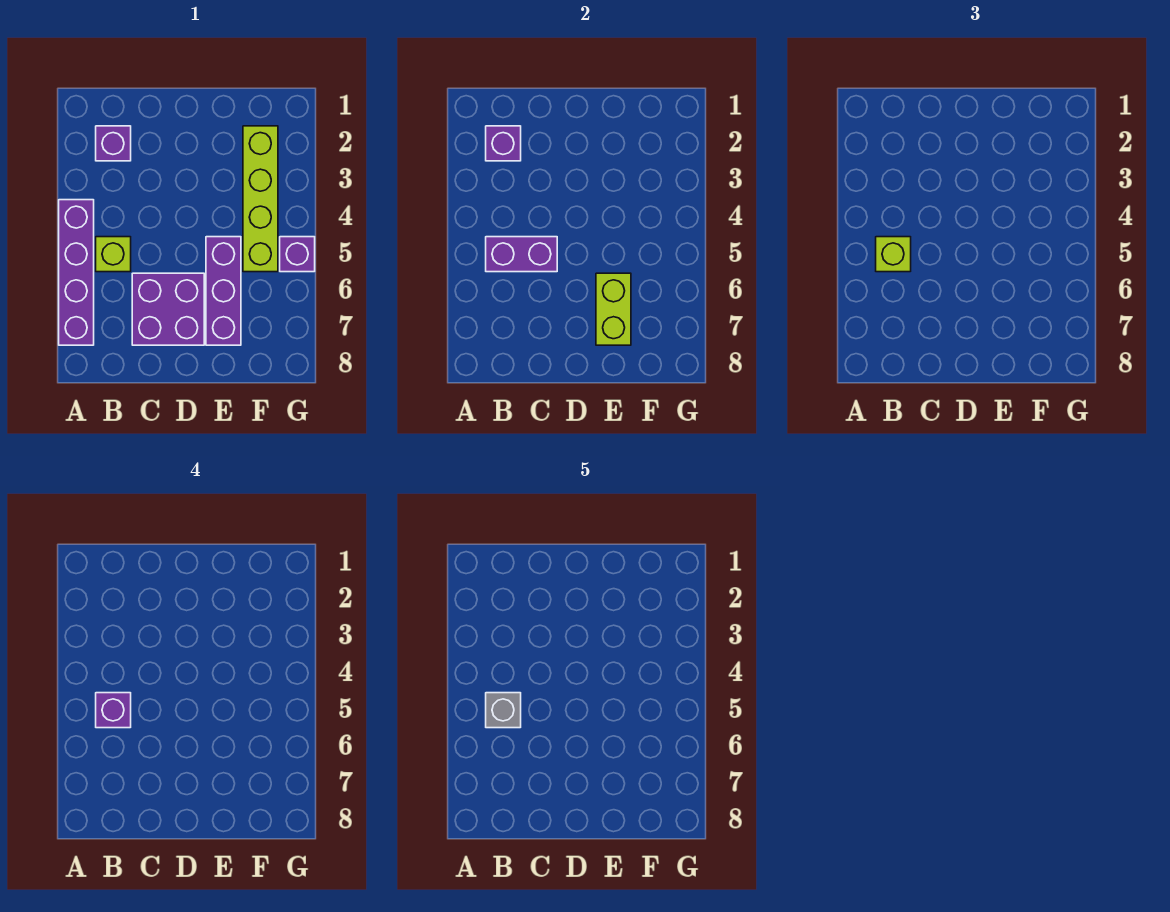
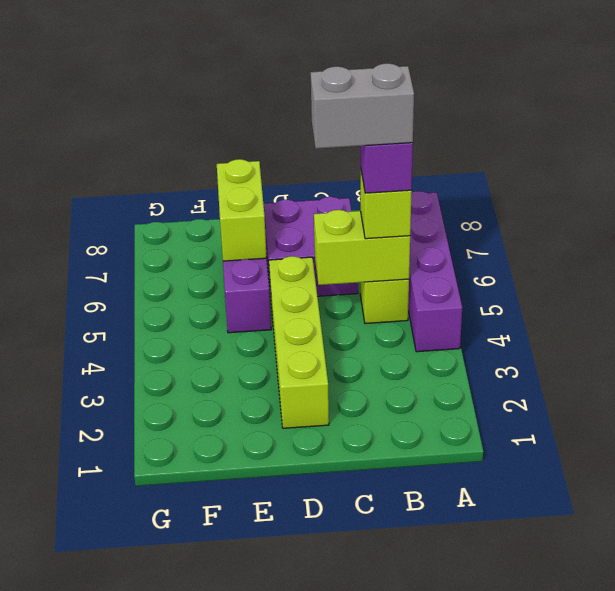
purple 1x1 brick [96,126,131,161] -> none
purple 1x1 brick [486,126,521,161] -> none
purple 1x2 brick [486,237,557,272] -> lime 1x2 brick [314,210,410,285]
grey 1x1 brick [486,693,521,728] -> grey 1x2 brick [311,63,414,149]
lime 1x4 brick [243,126,278,272] -> lime 1x4 brick moved to [269,256,329,428]
purple 1x1 brick [280,237,315,272] -> none

